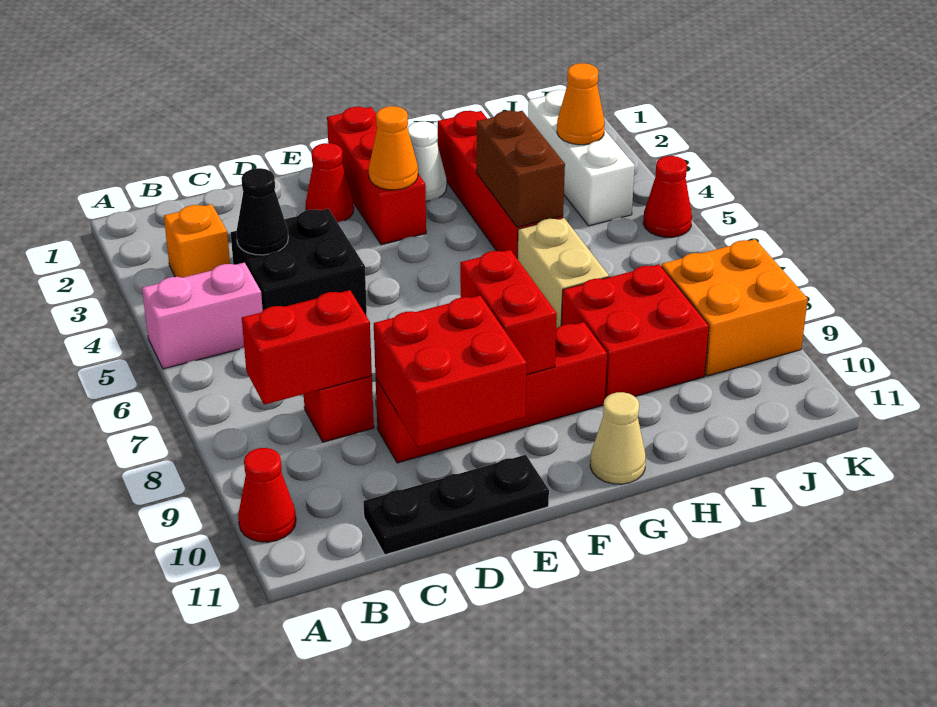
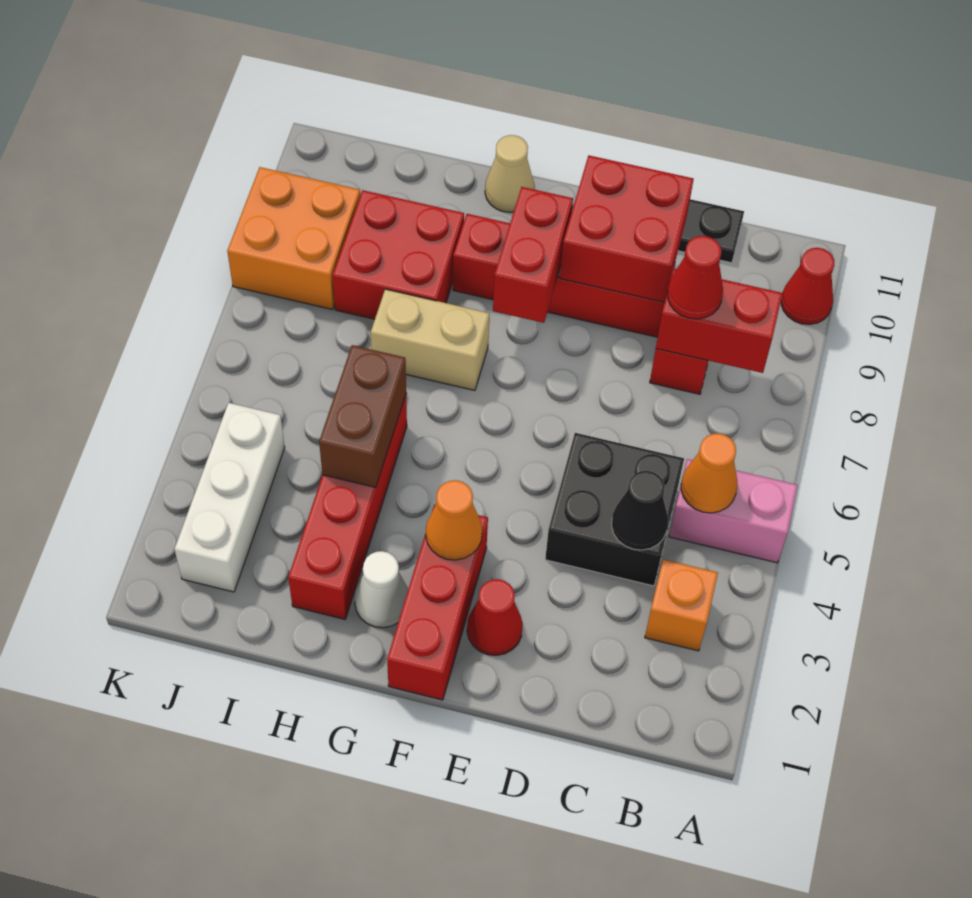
tan 1x2 brick [518,218,609,329] -> tan 1x2 brick turned to [371,289,490,391]
orange 1x1 cone [557,63,605,145] -> orange 1x1 cone moved to [681,433,737,513]
red 1x1 cone [643,156,692,237] -> red 1x1 cone moved to [667,236,723,319]

